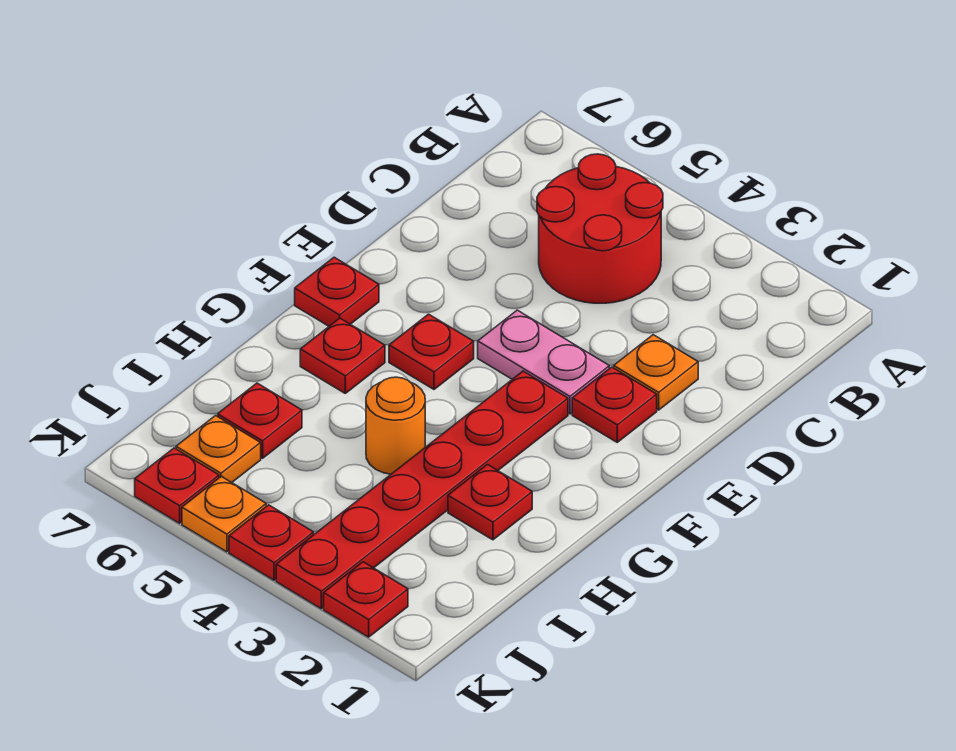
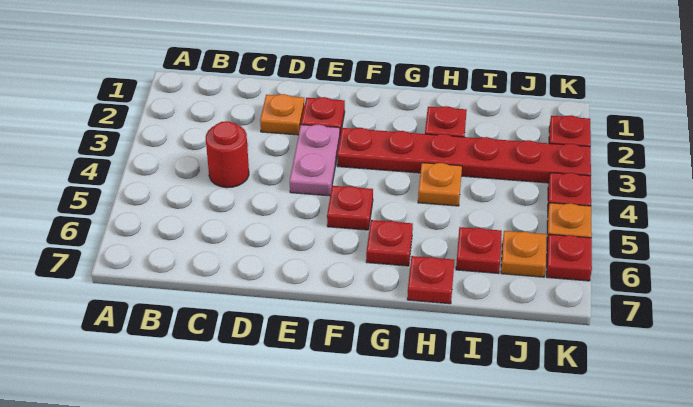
red 2x2 round brick [537,154,663,303] -> red 1x1 round brick [206,121,249,188]
red 1x1 plate [295,257,379,326] -> red 1x1 plate moved to [407,256,454,304]
orange 1x1 round brick [366,377,425,474] -> orange 1x1 plate [418,163,462,206]

